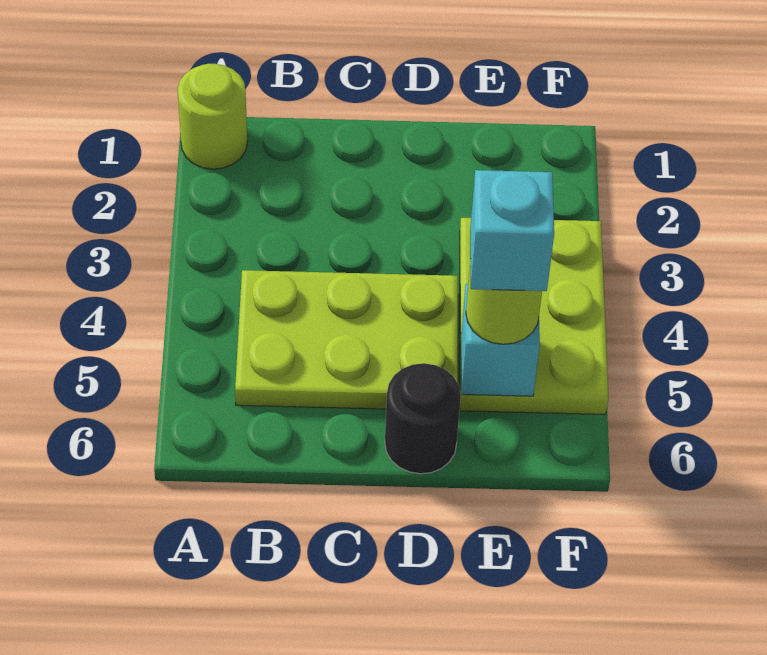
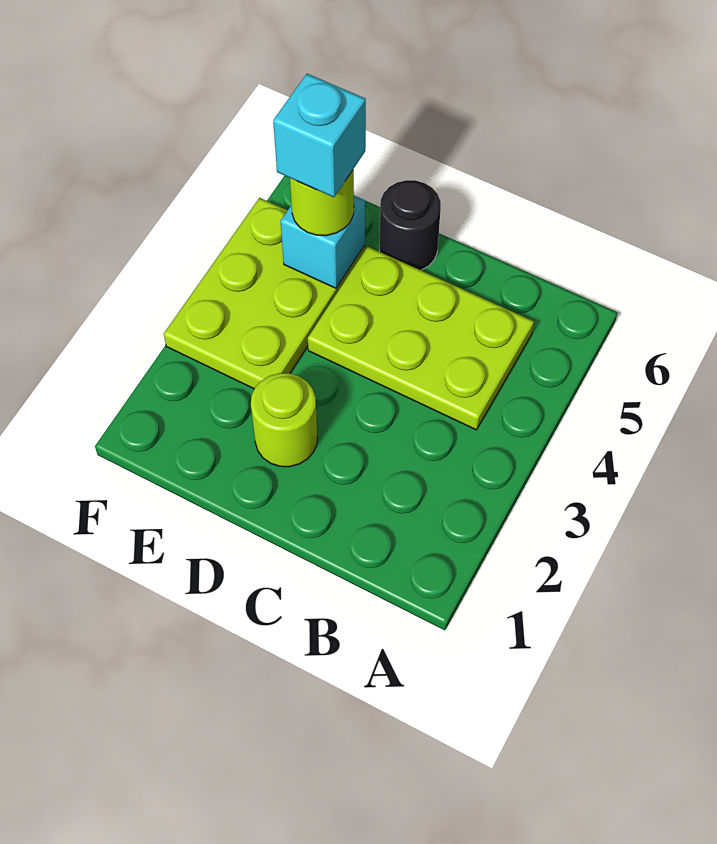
lime 1x1 round brick [178,64,247,169] -> lime 1x1 round brick moved to [251,373,317,467]

